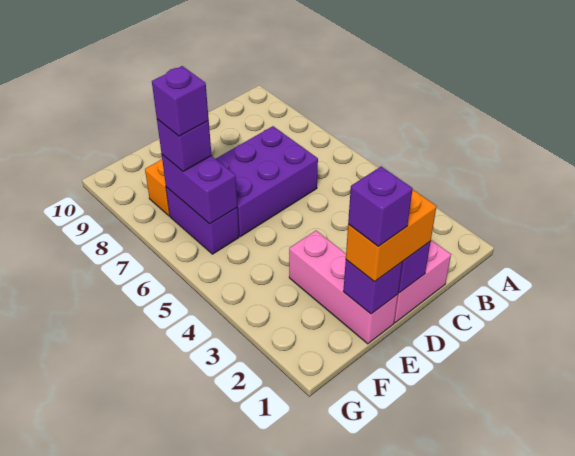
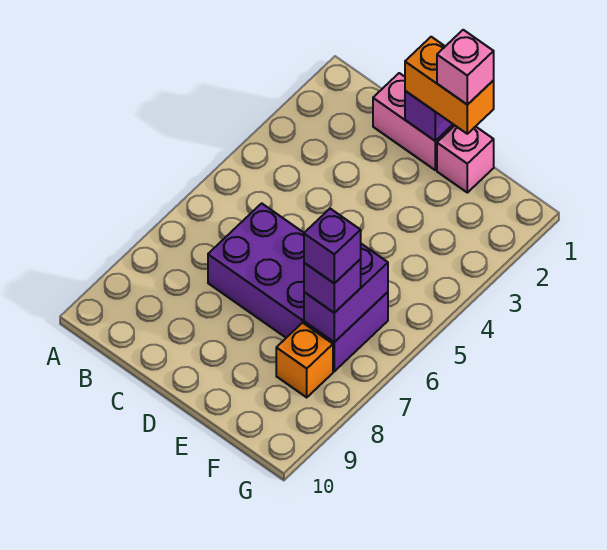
pink 1x3 brick [289,231,398,344] -> pink 1x1 brick [437,126,494,193]
purple 1x1 brick [343,260,402,314] -> none
purple 1x1 brick [348,167,413,246] -> pink 1x1 brick [437,30,494,105]

